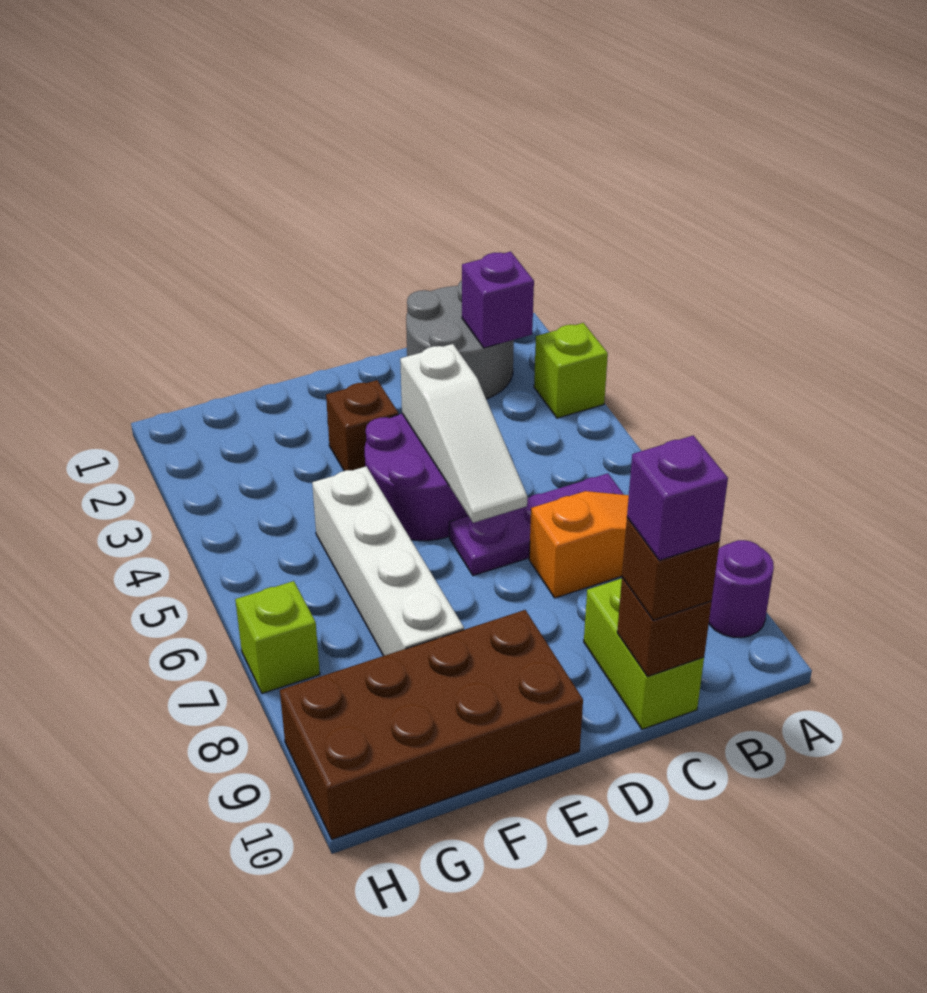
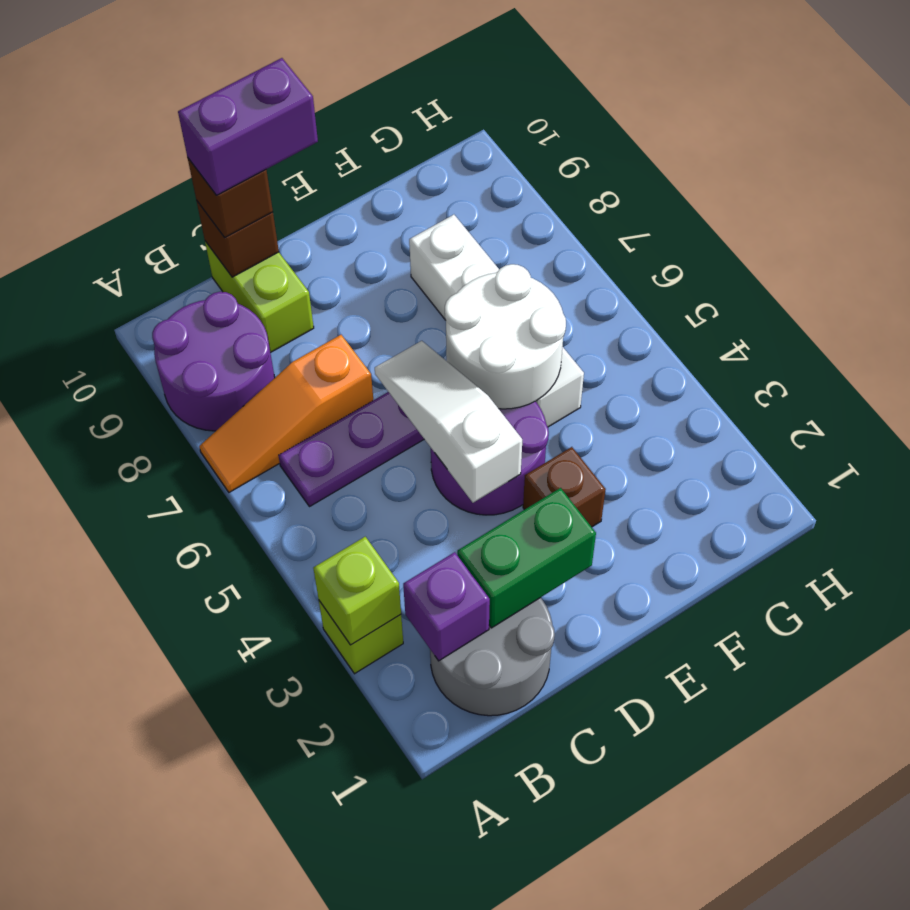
purple 1x1 round brick [709,540,774,638] -> purple 2x2 round brick [152,292,275,431]
none -> green 1x2 brick [457,488,596,628]
purple 1x1 brick [627,436,728,560] -> purple 1x2 brick [178,58,318,195]
none -> white 2x2 round brick [445,264,566,409]
brown 2x4 brick [280,610,583,839] -> none
lime 1x1 brick [235,581,320,693] -> lime 1x1 brick moved to [313,537,401,645]

